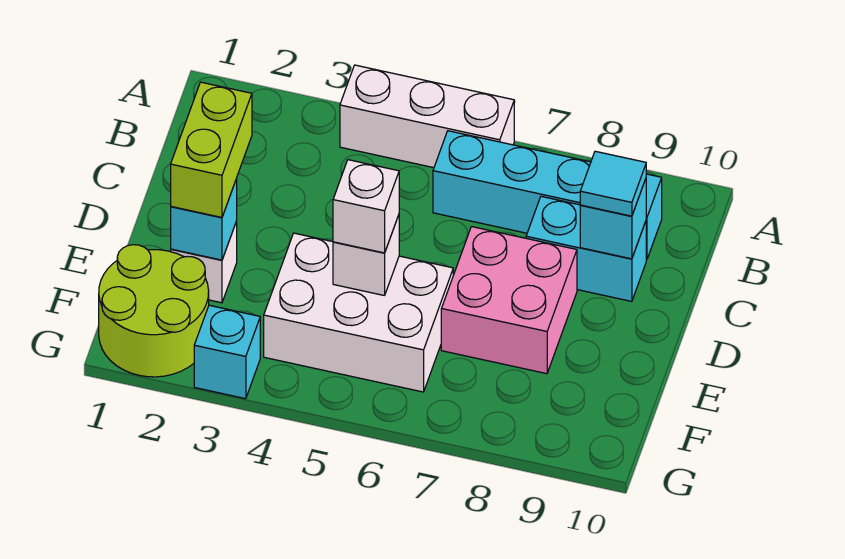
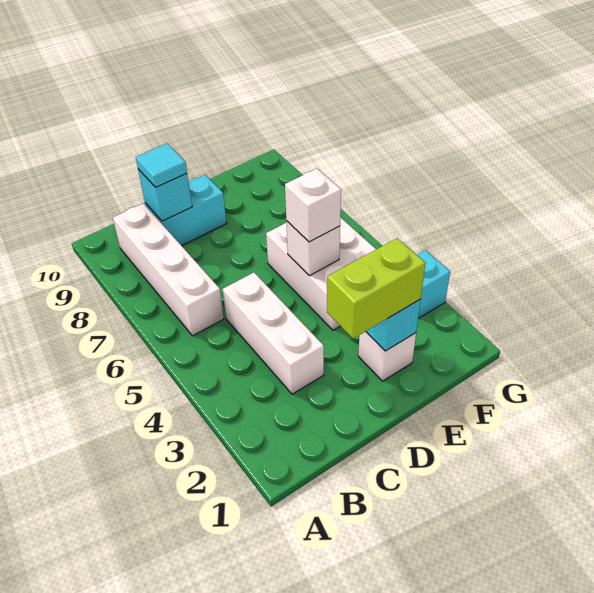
white 1x3 brick [340,65,514,168] -> white 1x3 brick moved to [223,273,324,394]
cyan 1x4 brick [433,131,662,259] -> white 1x4 brick [113,203,224,336]
cyan 1x2 brick [526,196,646,301] -> cyan 1x2 brick turned to [145,175,227,246]
pink 2x2 brick [441,227,577,374] -> none
lime 2x2 round brick [99,245,209,377] -> none

